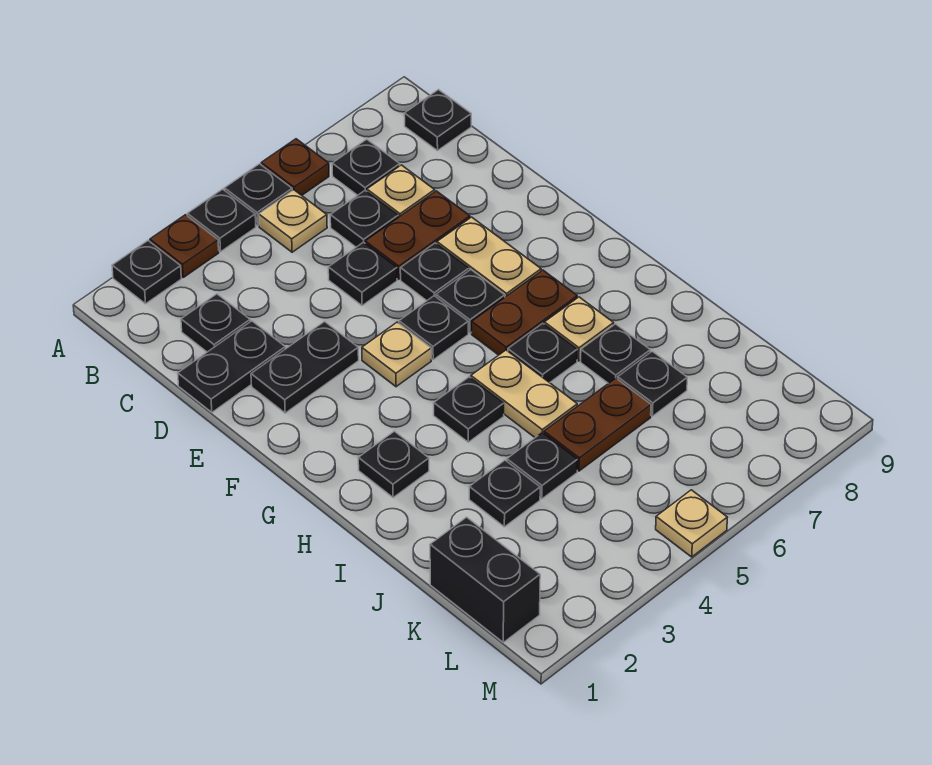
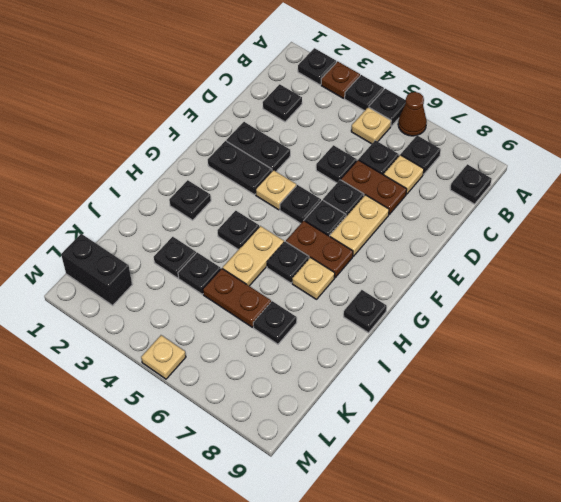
brown 1x1 plate [261,139,329,195] -> brown 1x1 cone [398,92,427,136]
black 1x2 plate [178,321,285,412] -> black 1x2 plate moved to [208,141,272,195]
black 1x1 plate [581,324,650,383] -> black 1x1 plate moved to [344,290,387,333]
black 1x2 brick [430,517,540,642] -> black 1x2 brick turned to [61,234,132,305]

